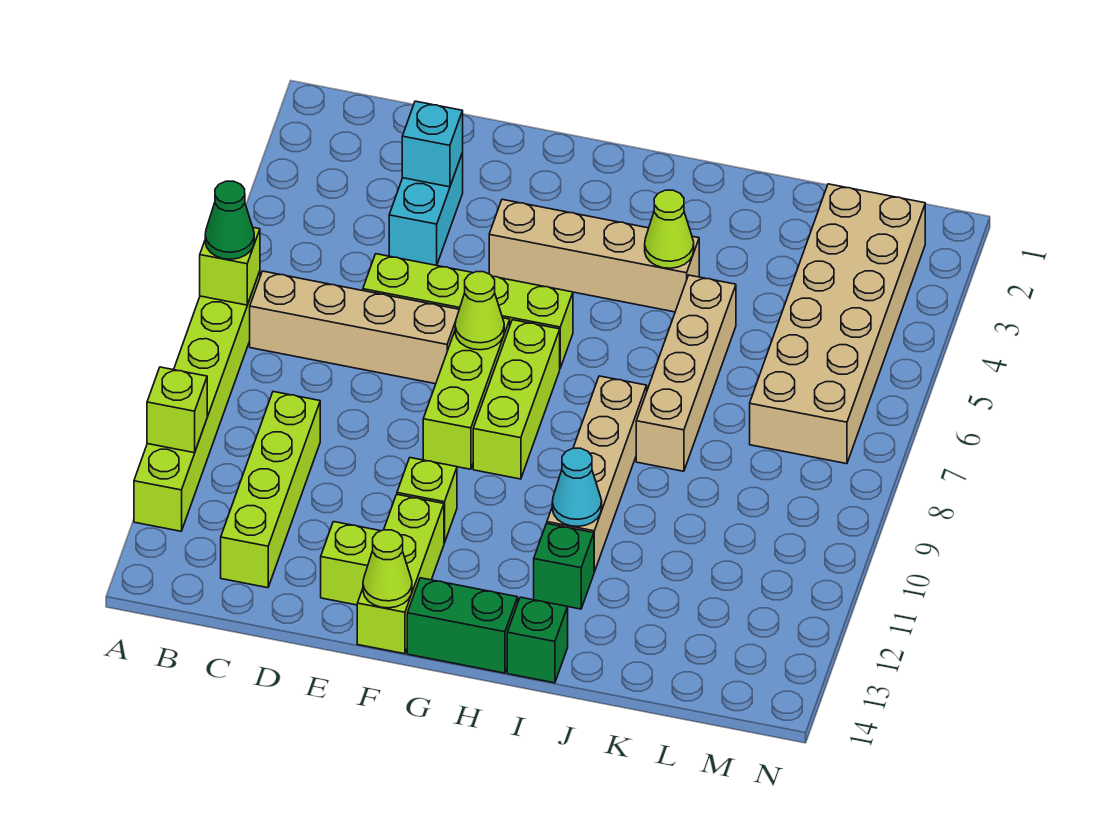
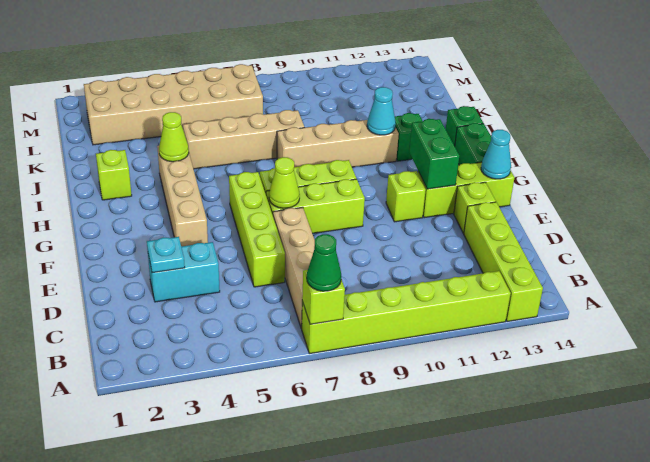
lime 1x1 brick [147,367,207,453] -> lime 1x1 brick moved to [96,150,132,200]
lime 1x4 brick [221,392,320,588] -> lime 1x4 brick turned to [464,202,543,322]
cyan 1x1 brick [402,101,463,187] -> cyan 1x1 plate [147,237,185,273]
none -> green 1x2 brick [409,119,459,189]
lime 1x1 cone [363,530,412,608] -> cyan 1x1 cone [481,130,511,179]

